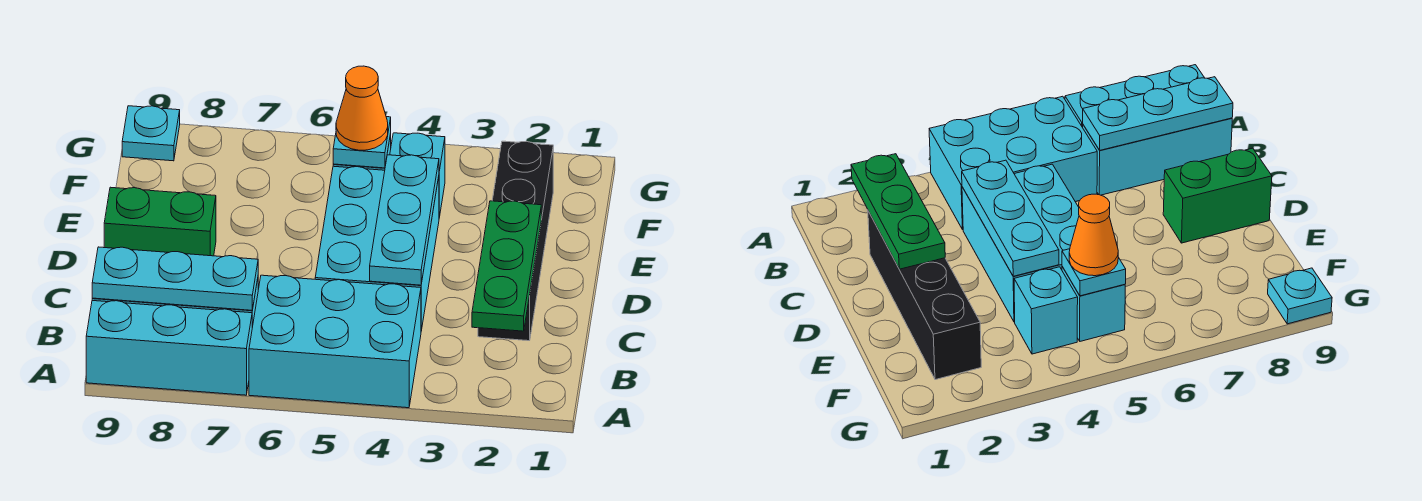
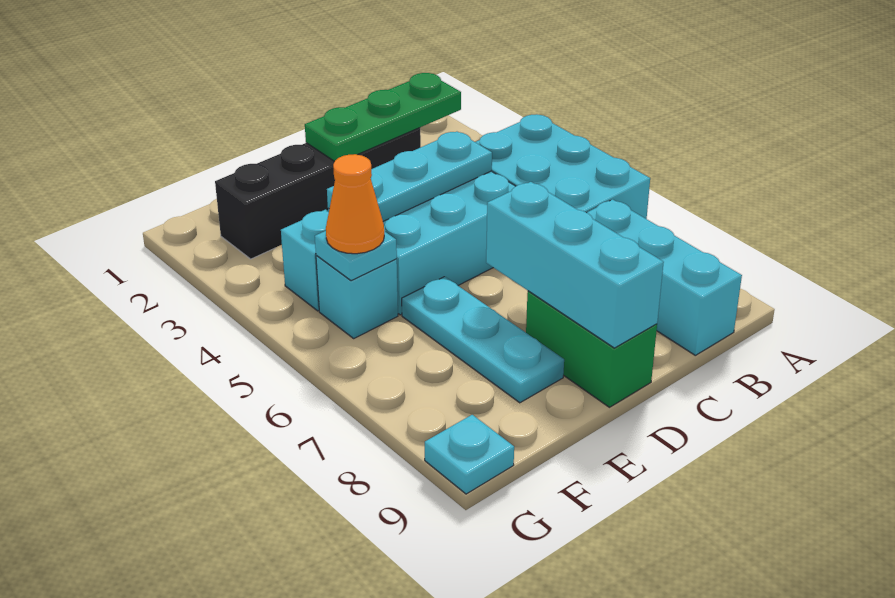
cyan 1x3 brick [86,301,252,395] -> cyan 1x3 brick moved to [486,182,664,348]
cyan 1x3 plate [92,247,258,310] -> cyan 1x3 plate moved to [402,277,564,403]

